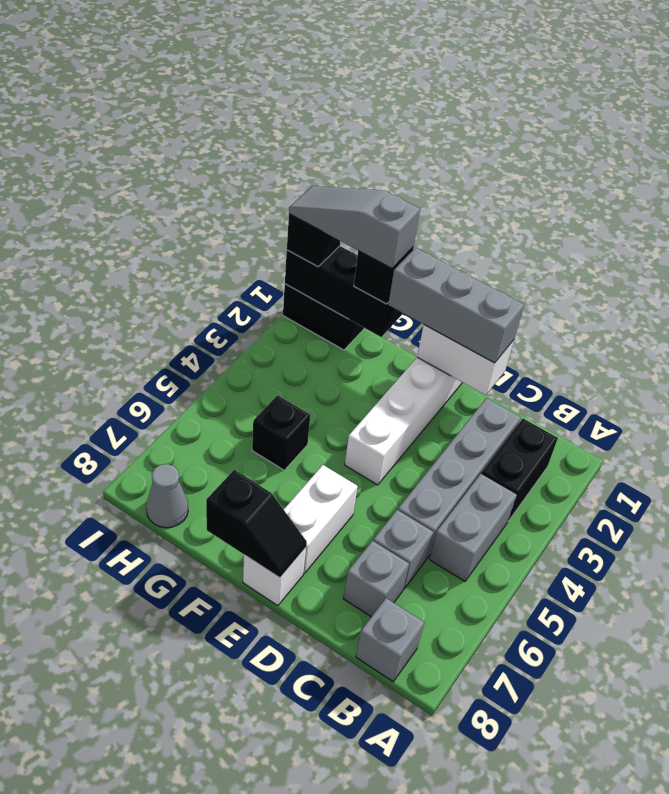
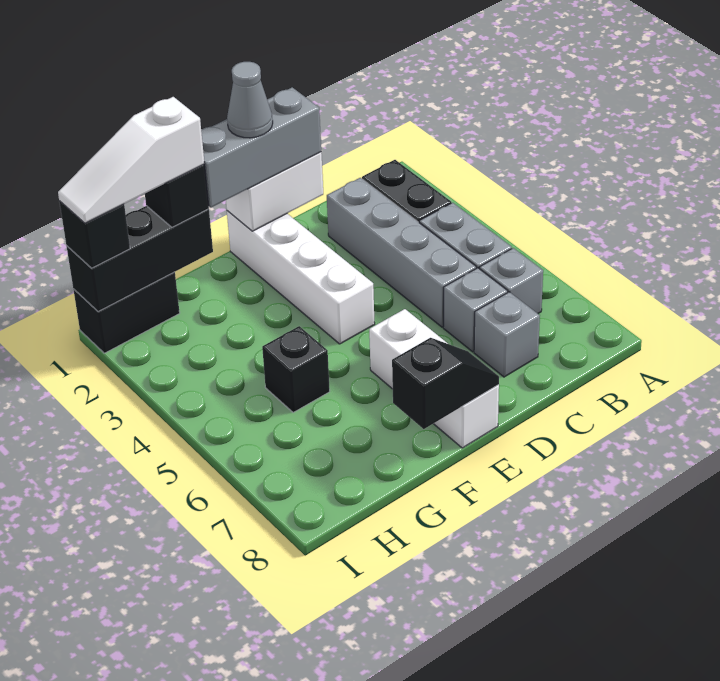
grey 1x1 brick [356,598,424,682] -> grey 1x1 brick moved to [480,248,543,314]
grey 1x3 slope [289,186,420,268] -> white 1x3 slope [58,97,205,223]
grey 1x1 cone [146,464,188,528] -> grey 1x1 cone moved to [227,62,273,138]

